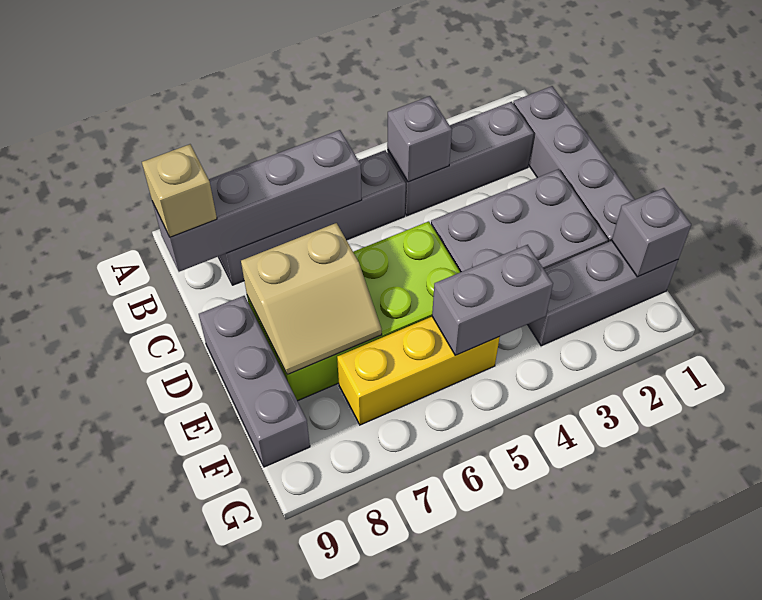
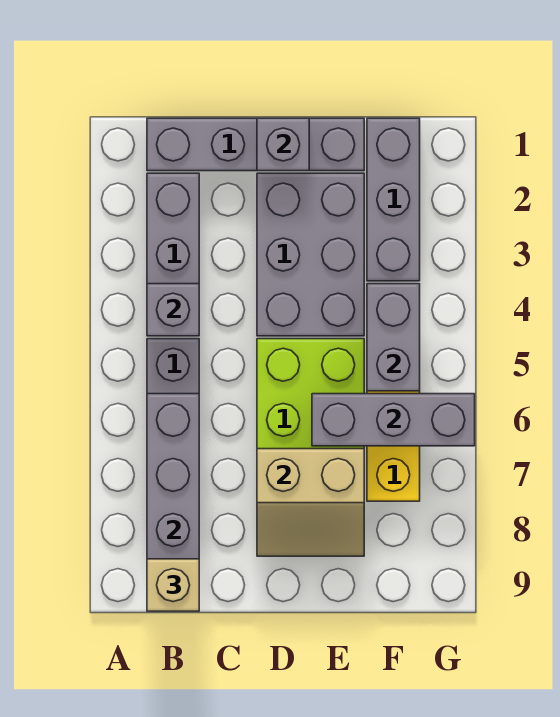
tan 2x2 slope [241,223,382,375] -> tan 2x2 slope turned to [257,449,364,556]
grey 1x3 brick [199,296,310,467] -> grey 1x3 brick moved to [312,394,475,446]
grey 1x1 brick [612,188,691,277] -> grey 1x1 brick moved to [257,118,309,171]

